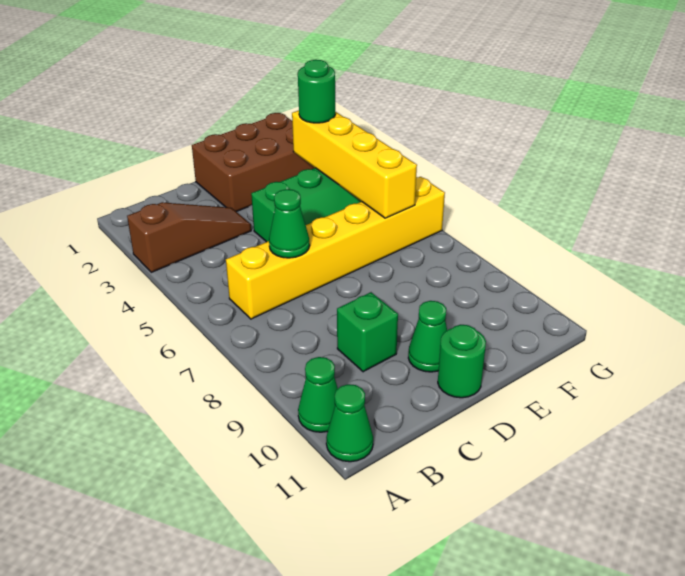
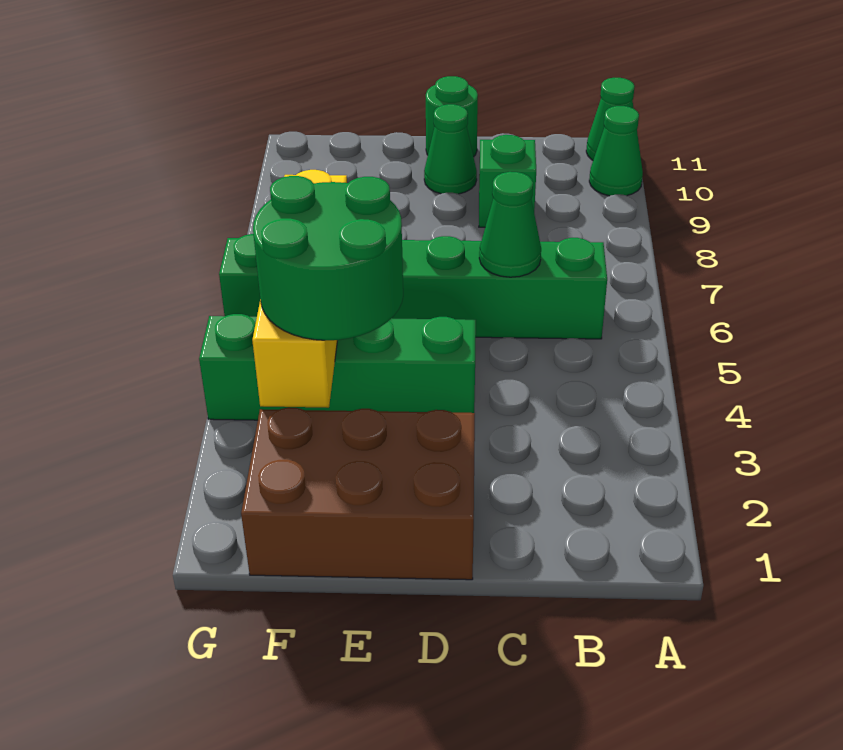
brown 1x3 slope [127,202,251,272] -> none
yellow 1x6 brick [226,177,445,319] -> green 1x6 brick [219,234,607,339]
green 1x1 round brick [298,60,335,123] -> green 2x2 round brick [253,176,403,340]

